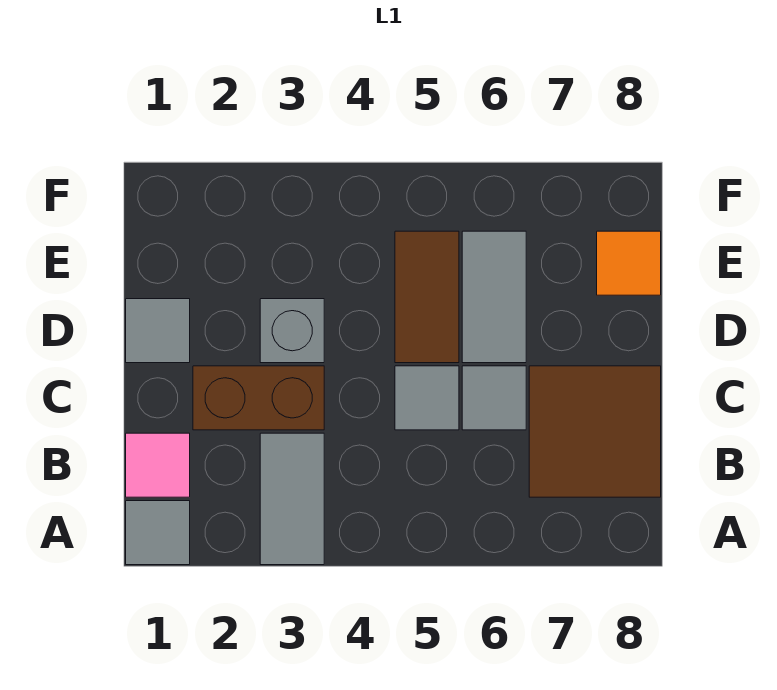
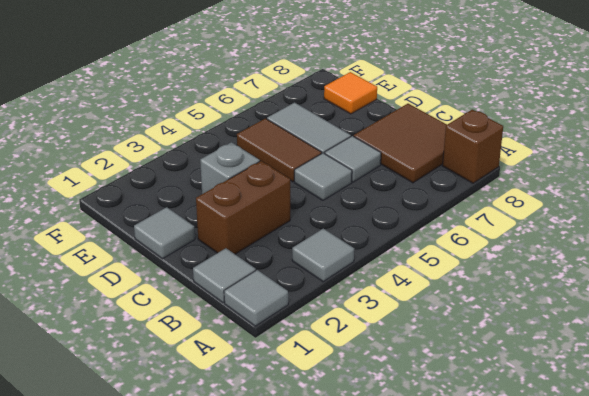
grey 1x2 tile [260,433,324,565] -> grey 1x1 tile [292,228,354,281]
none -> brown 1x1 brick [443,110,503,183]
pink 1x1 tile [126,433,190,497] -> grey 1x1 tile [193,248,256,303]

